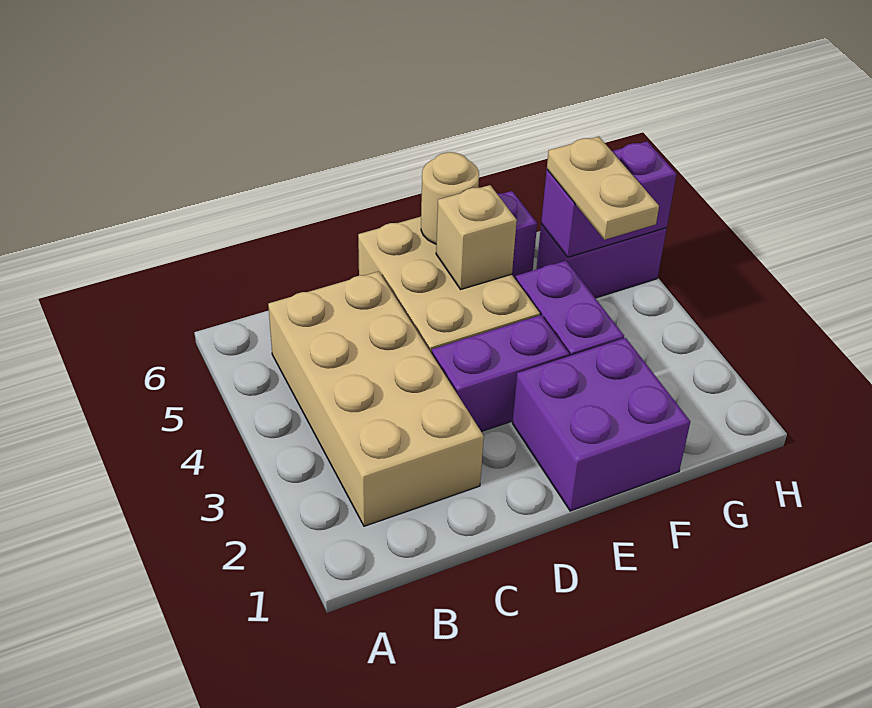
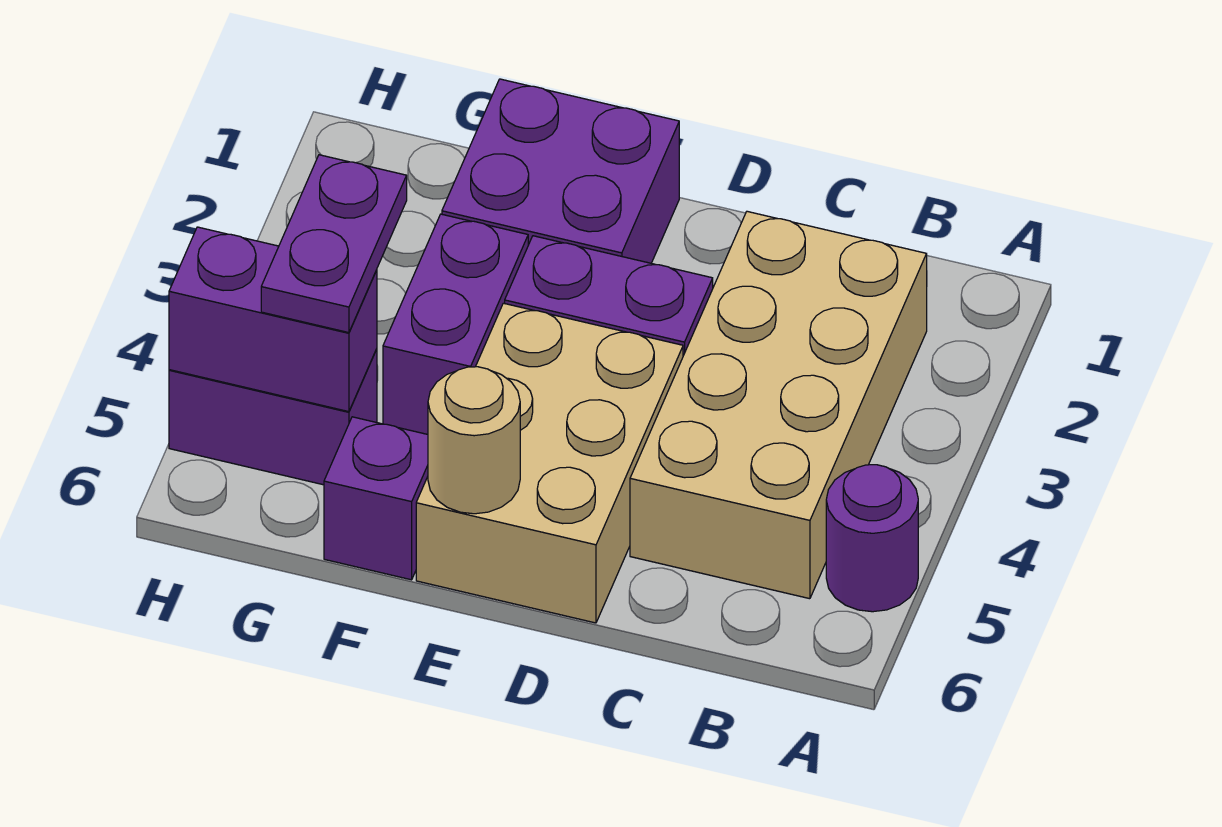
none -> purple 1x1 round brick [826,465,918,612]
tan 1x1 brick [436,185,517,290] -> none
tan 1x2 plate [547,137,659,240] -> purple 1x2 plate [261,155,407,333]

